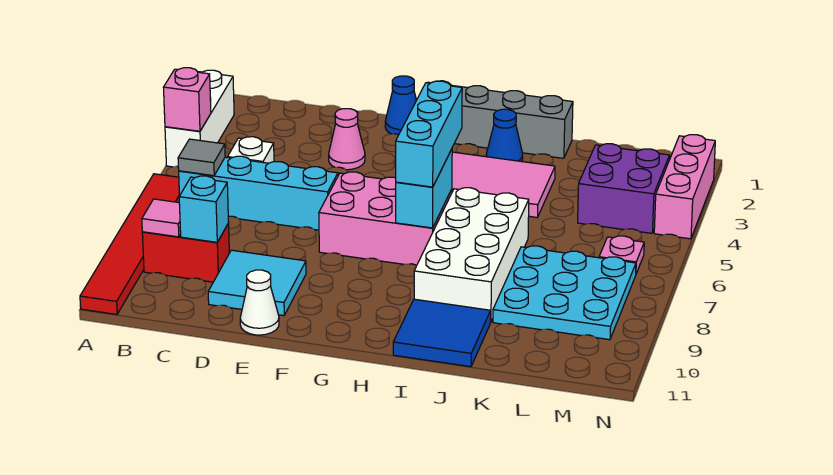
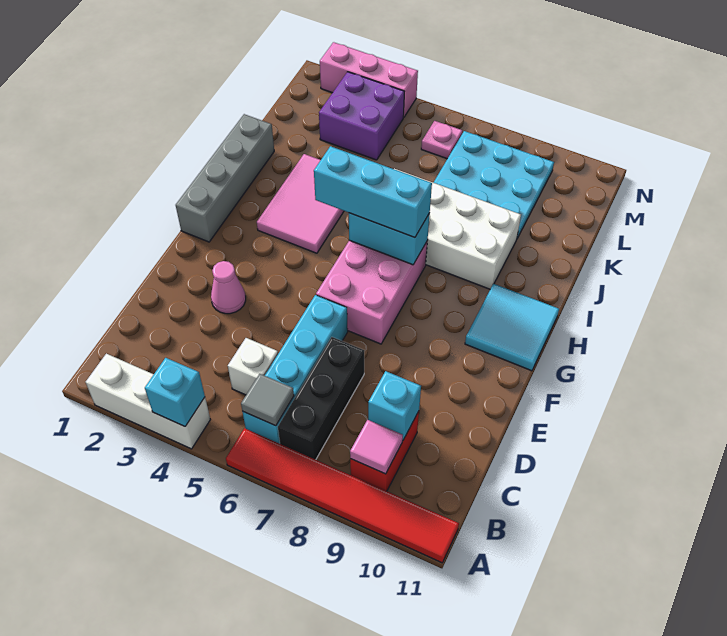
pink 1x1 brick [163,68,211,131] -> cyan 1x1 brick [145,358,205,426]
none -> black 1x3 brick [278,337,364,460]
cyan 2x2 tile [208,250,306,316] -> cyan 2x2 tile moved to [465,284,559,371]
white 1x1 cone [240,270,279,335] -> none
blue 1x1 cone [385,76,416,134] -> none
blue 1x1 cone [486,109,523,162] -> none
blue 2x2 tile [393,299,491,367] -> none

